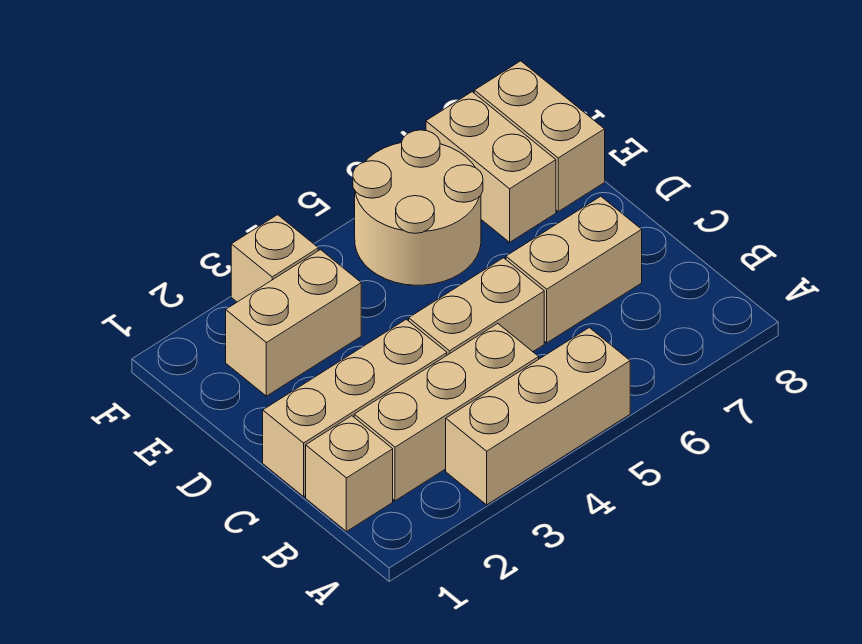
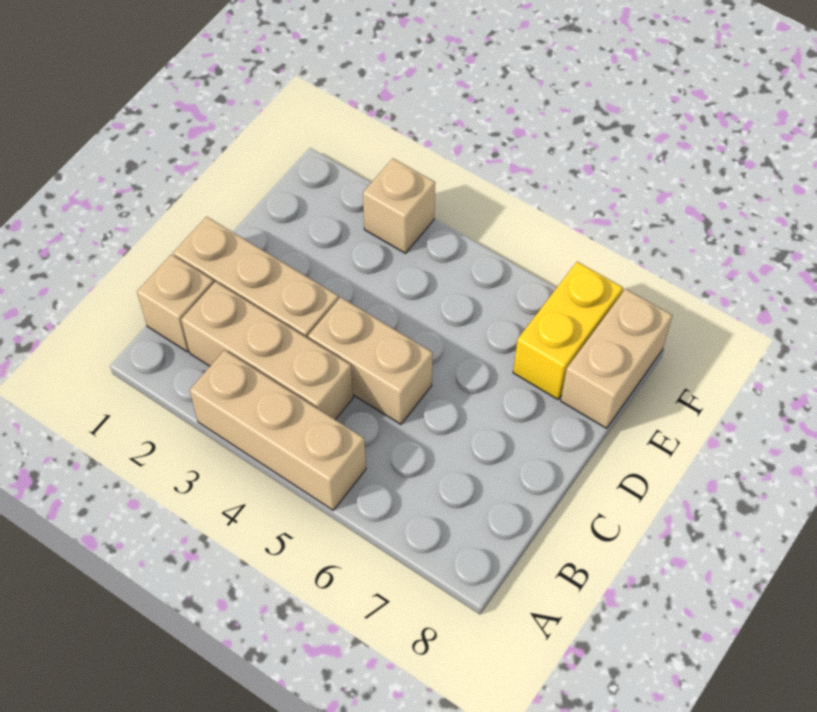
tan 1x2 brick [506,196,642,343] -> none
tan 1x2 brick [226,250,361,396] -> none
tan 2x2 round brick [353,130,483,285] -> none
tan 1x2 brick [426,92,556,242] -> yellow 1x2 brick [513,262,623,399]

